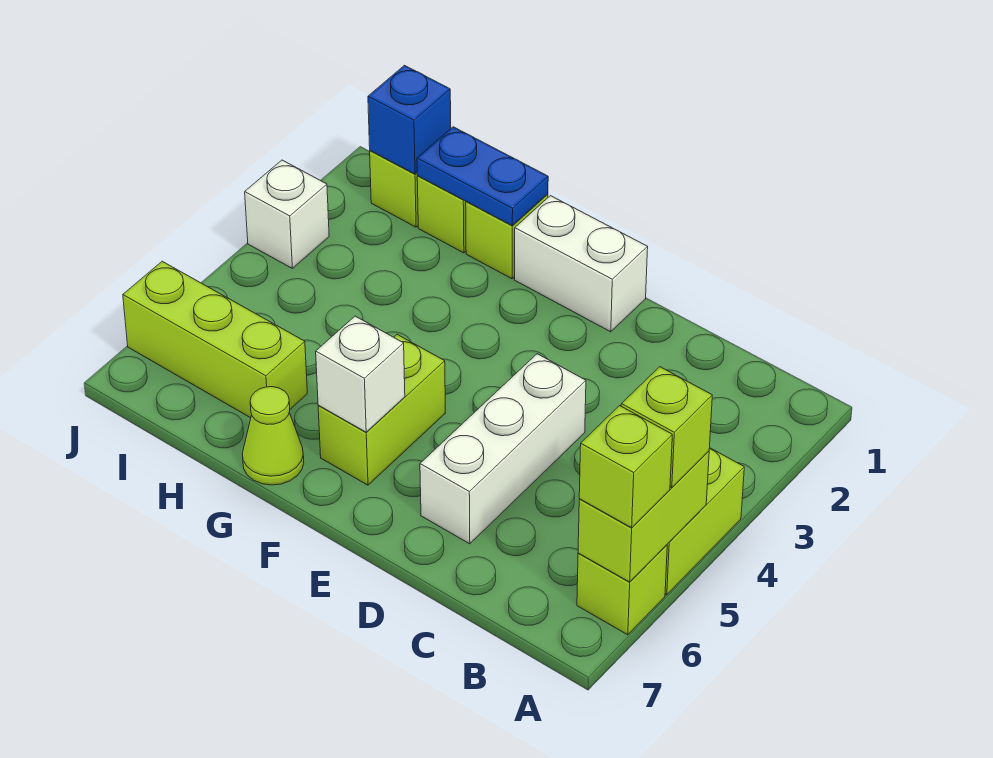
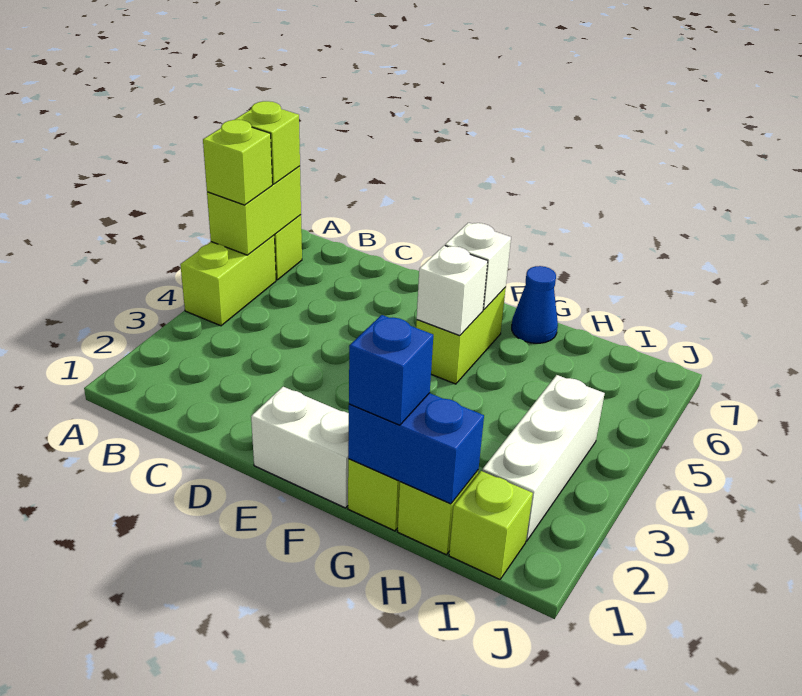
white 1x3 brick [420,354,586,544] -> white 1x3 brick moved to [482,375,605,541]
blue 1x2 plate [417,127,548,226] -> blue 1x2 brick [348,393,484,504]
lime 1x1 cone [242,387,304,485] -> blue 1x1 cone [512,266,558,343]
lime 1x3 brick [123,261,307,418] -> none
blue 1x1 brick [368,65,451,174] -> blue 1x1 brick moved to [349,315,433,425]
white 1x1 brick [245,160,329,268] -> white 1x1 brick moved to [417,246,488,336]

